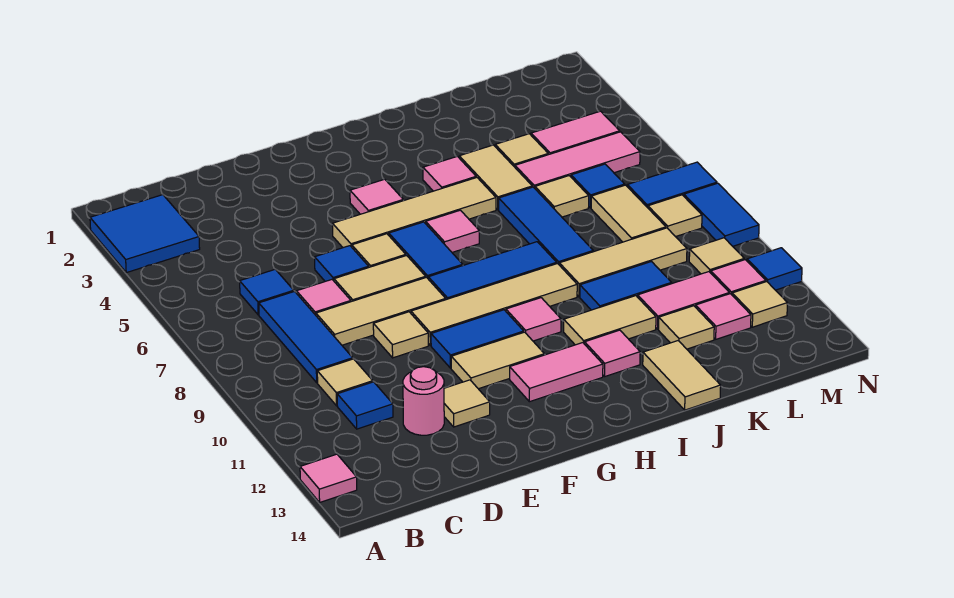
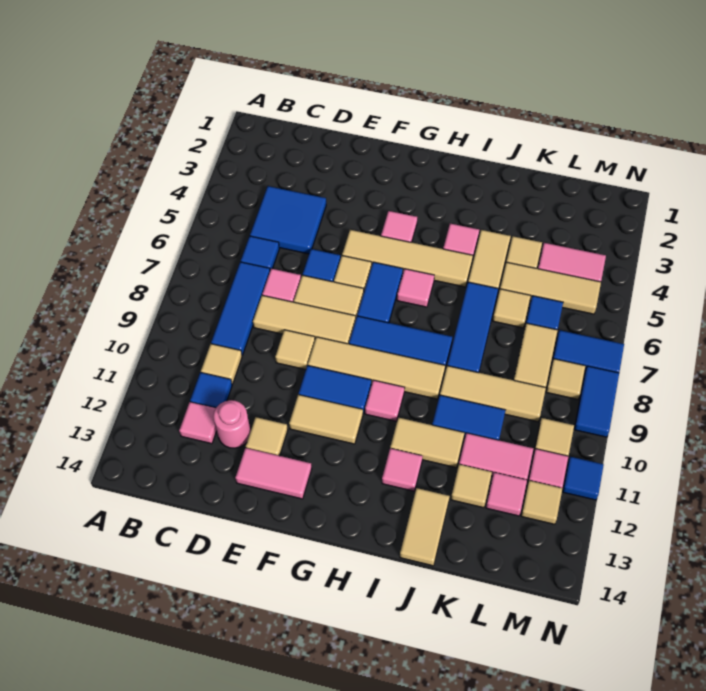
blue 2x2 tile [90,195,200,273] -> blue 2x2 tile moved to [250,186,326,254]
pink 1x1 tile [300,454,357,502] -> pink 1x1 tile moved to [179,402,217,444]
pink 1x2 tile [510,343,603,402] -> pink 1x2 tile moved to [235,448,312,499]
pink 1x3 tile [515,132,640,188] -> tan 1x3 tile [500,262,601,314]

